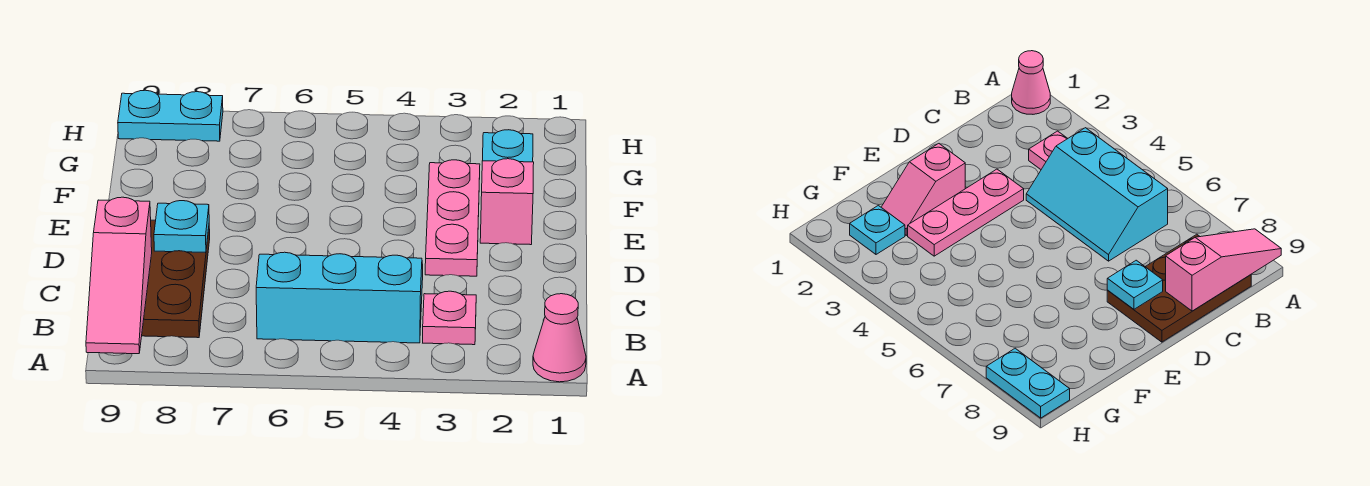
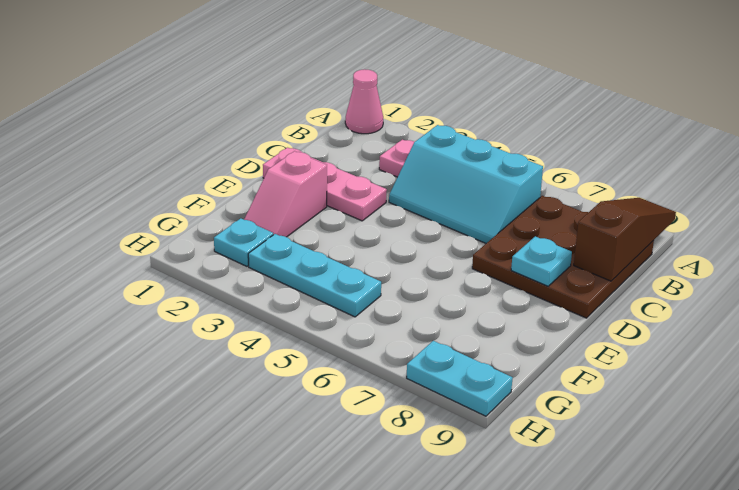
pink 1x3 slope [86,197,152,354] -> brown 1x3 slope [574,198,676,281]
brown 2x3 plate [142,220,210,338] -> brown 3x3 plate [472,196,654,318]
pink 1x3 plate [425,160,480,276] -> pink 1x3 plate turned to [263,148,387,221]
none -> cyan 1x3 plate [248,234,381,317]

